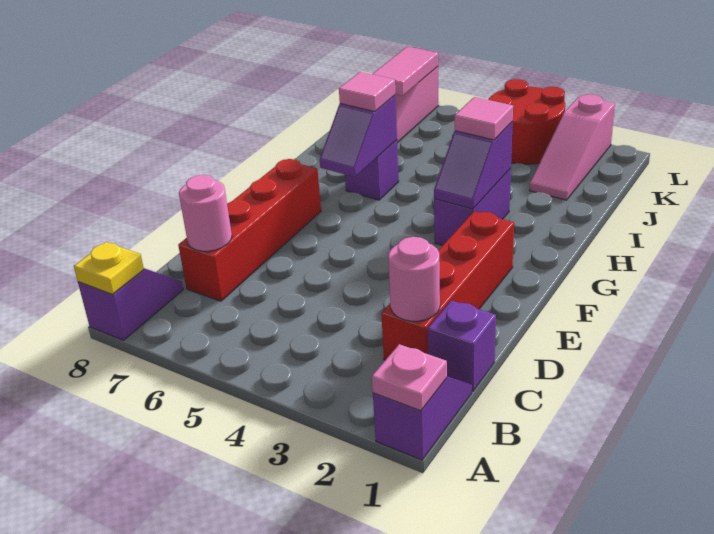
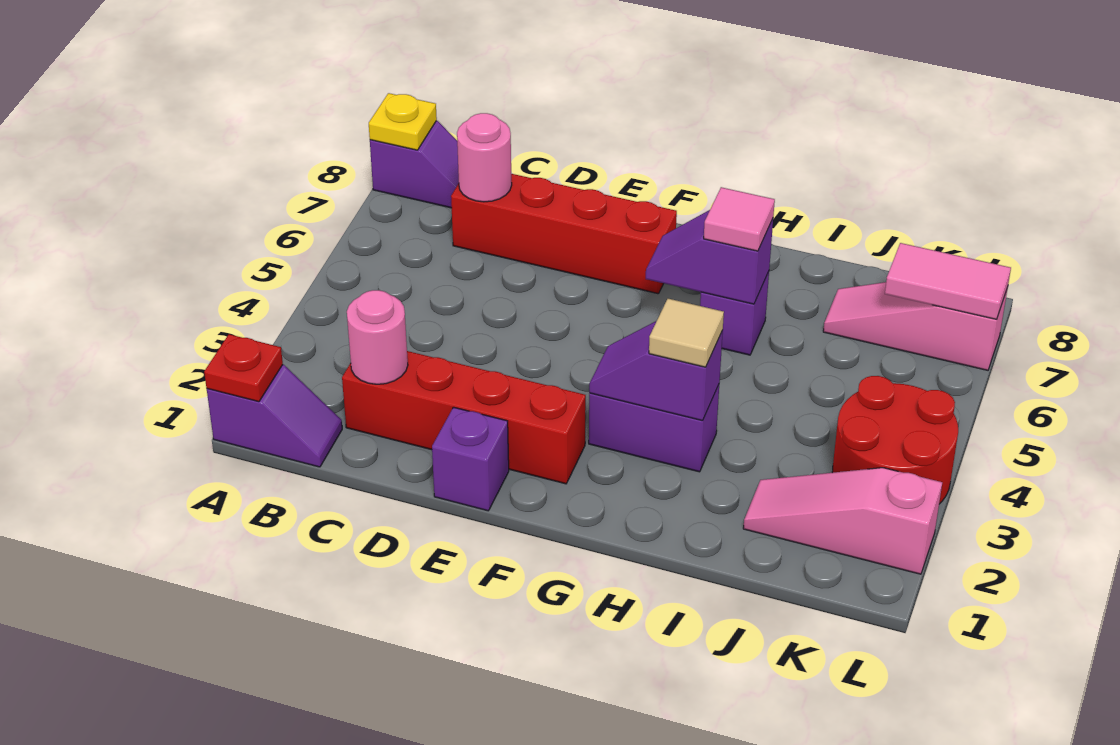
pink 1x1 plate [372,344,447,411] -> red 1x1 plate [204,334,283,402]
purple 1x1 brick [428,301,496,392] -> purple 1x1 brick moved to [432,407,509,511]
pink 1x1 tile [455,97,513,140] -> tan 1x1 tile [649,299,724,367]

